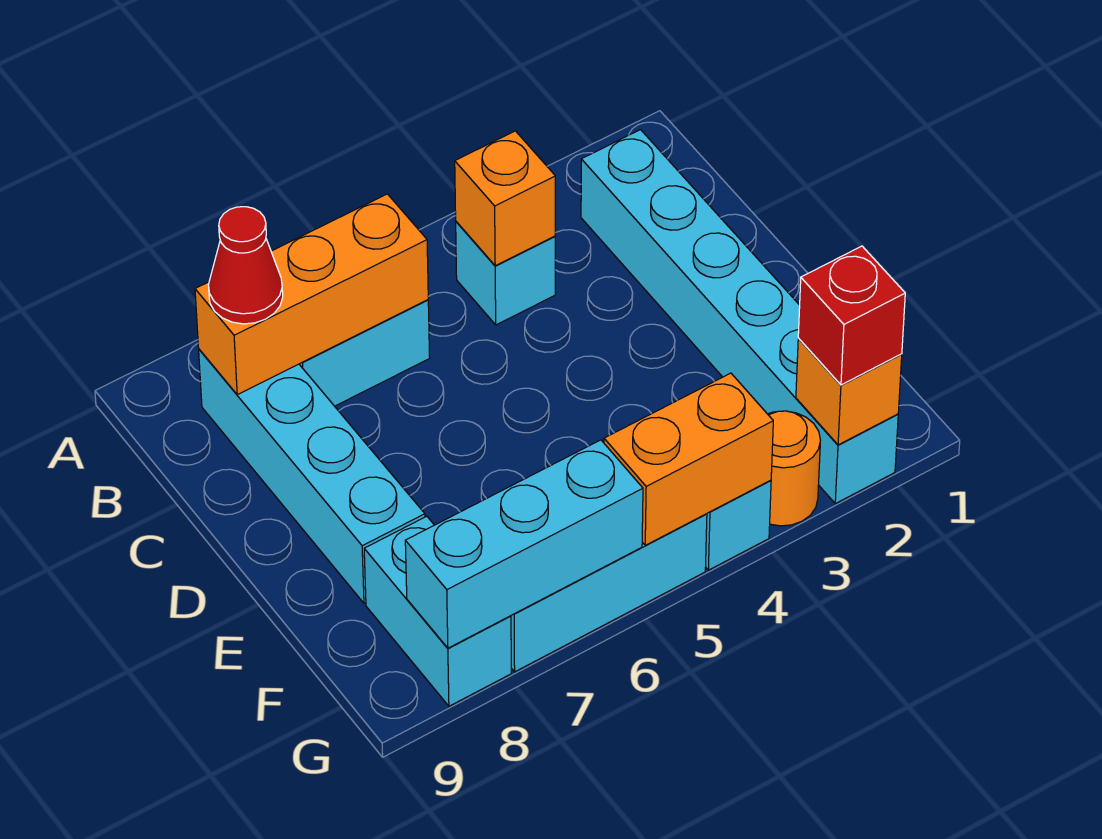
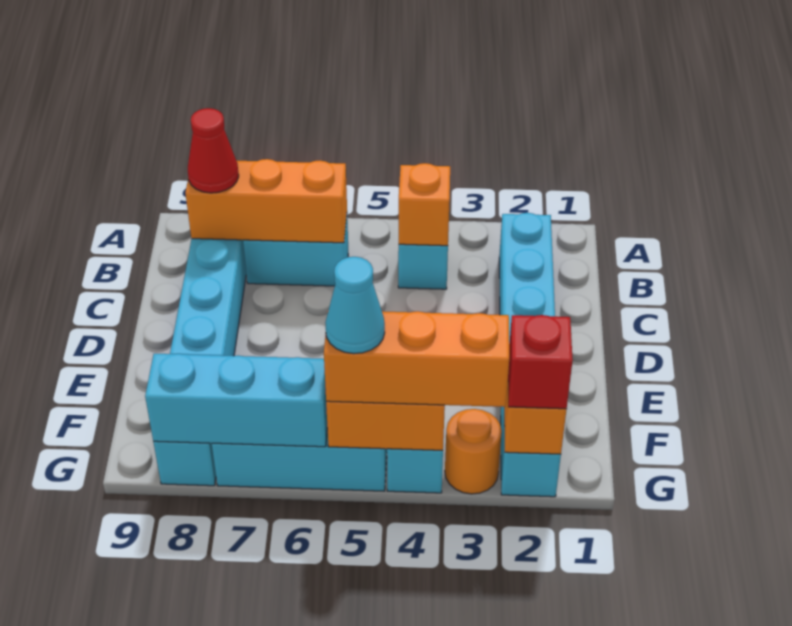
none -> orange 1x3 brick [324,311,509,407]
none -> cyan 1x1 cone [325,257,385,354]

